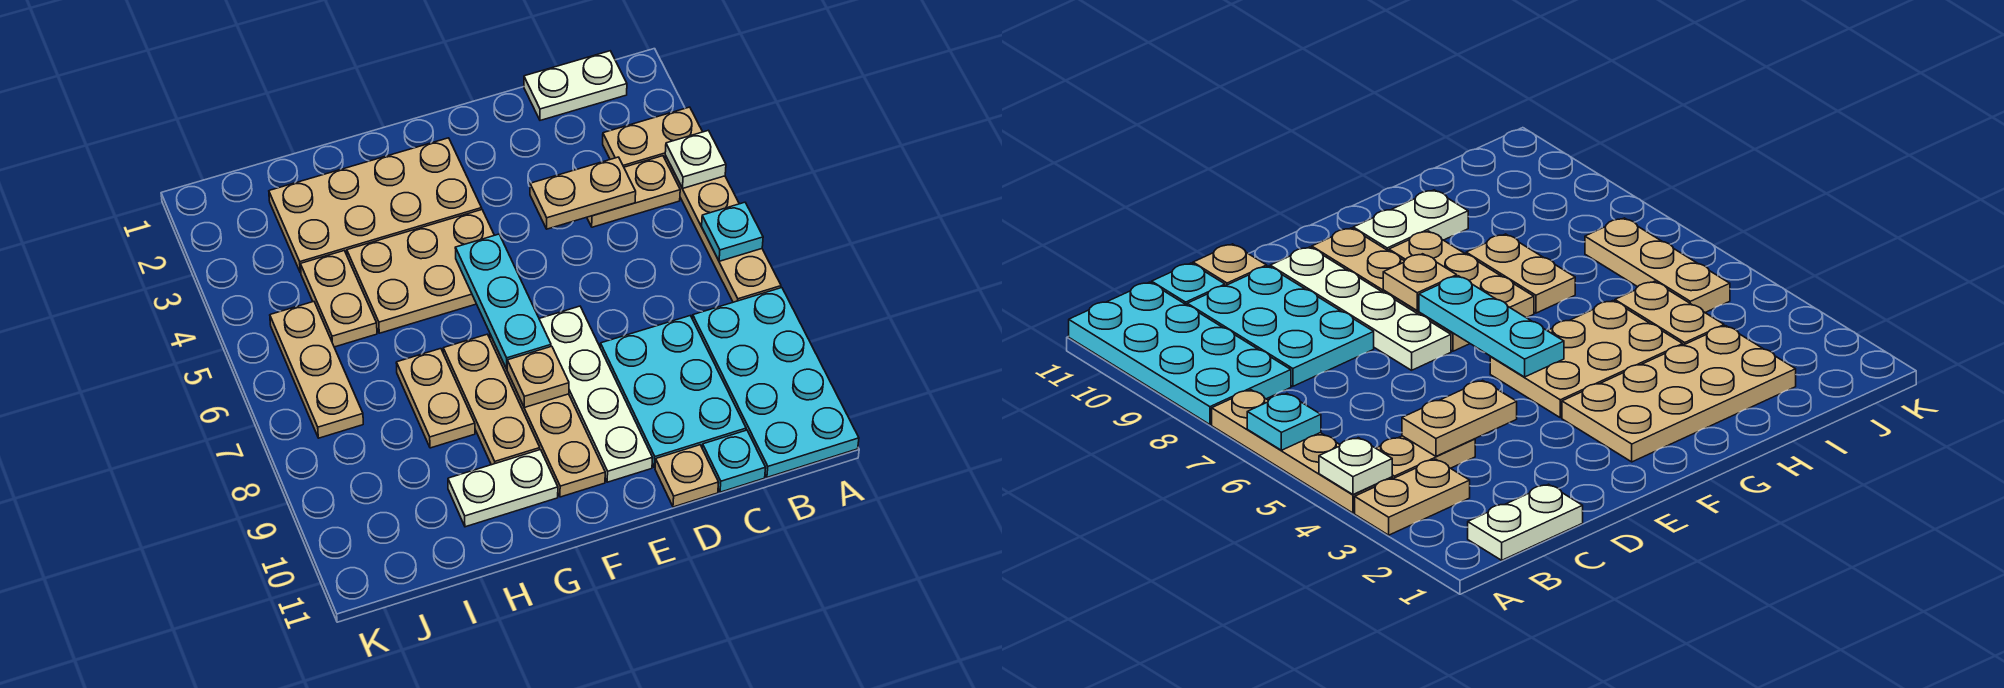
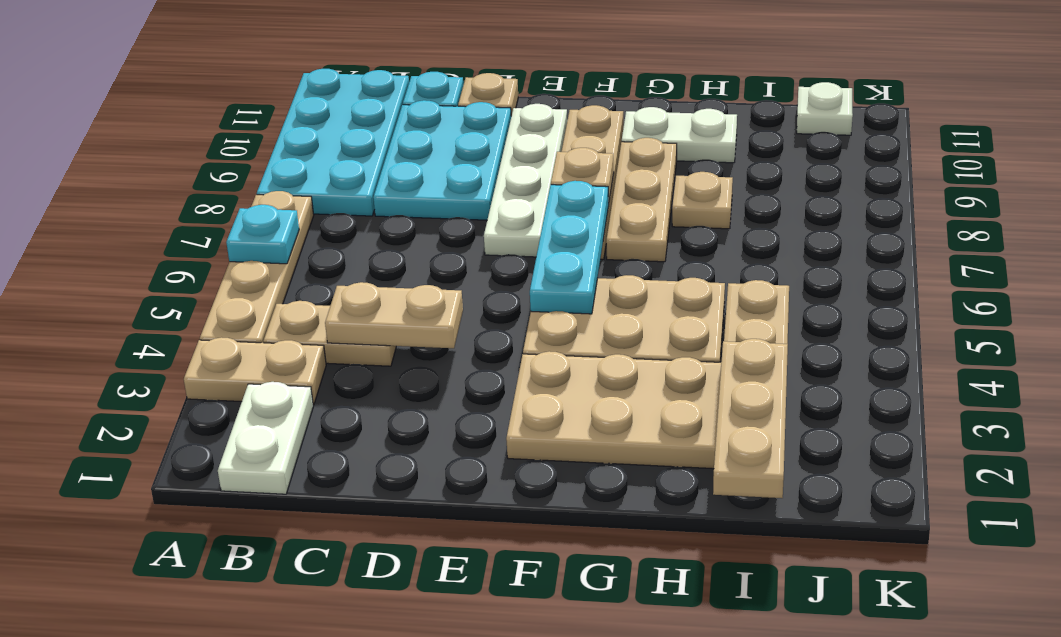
white 1x1 plate [665,130,726,189] -> white 1x1 plate moved to [797,82,853,135]
white 1x2 plate [524,51,627,120] -> white 1x2 plate turned to [218,382,313,494]
tan 1x2 plate [396,349,475,448] -> tan 1x1 plate [672,172,733,229]
tan 1x3 plate [270,302,363,438] -> tan 1x3 plate moved to [713,339,788,498]

